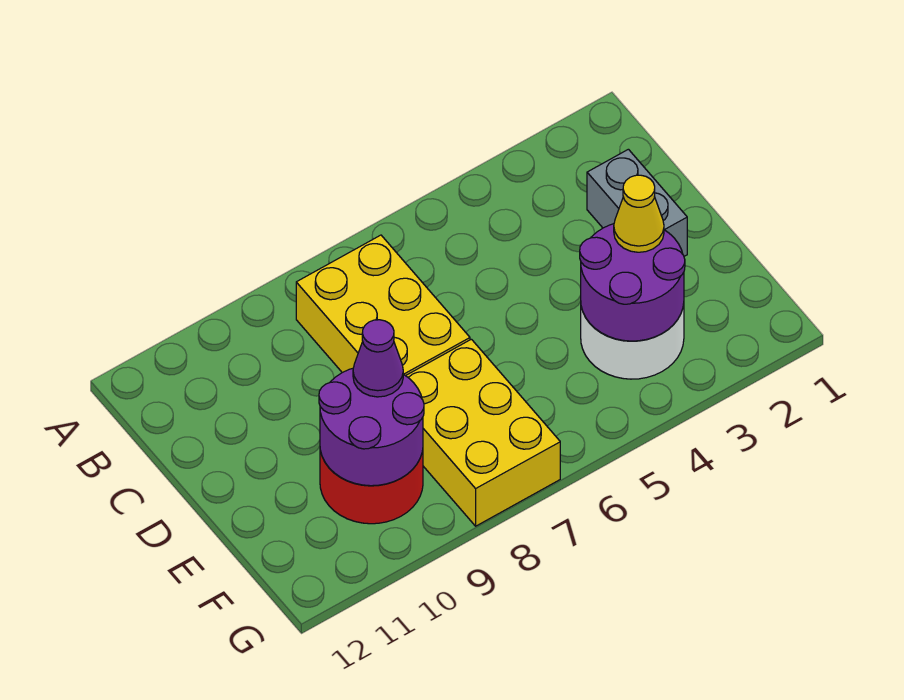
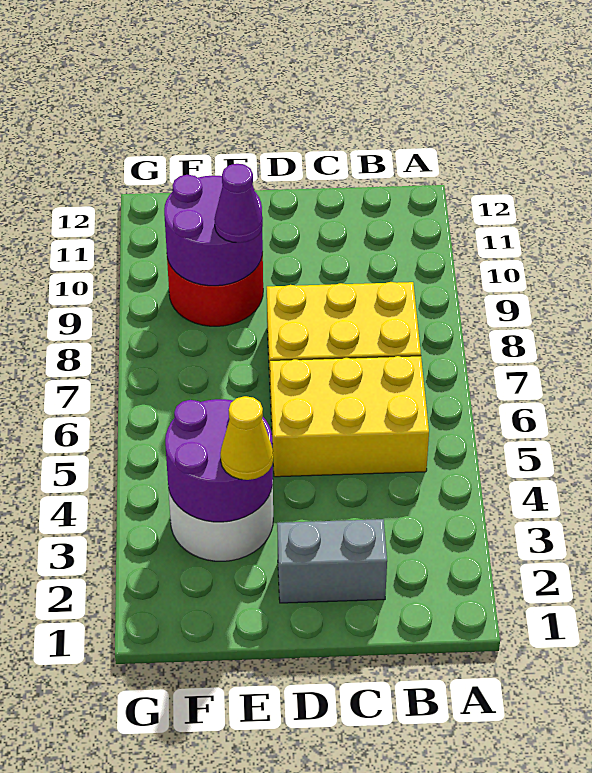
yellow 2x3 brick [406,339,560,526] -> yellow 2x3 brick moved to [270,356,429,477]

